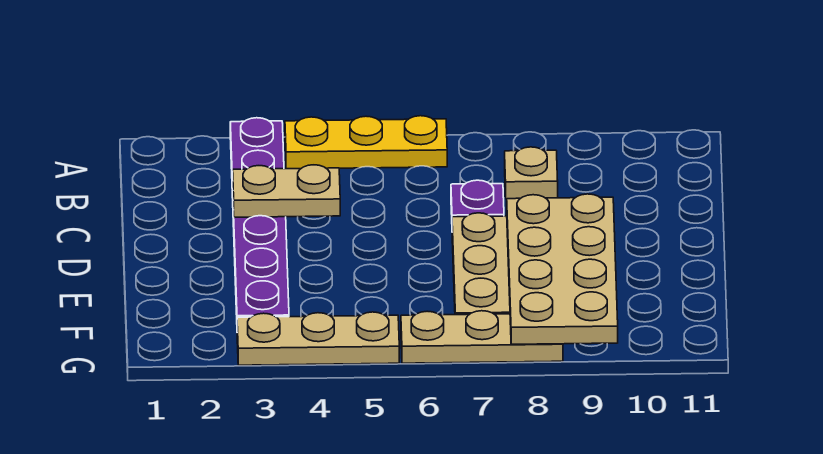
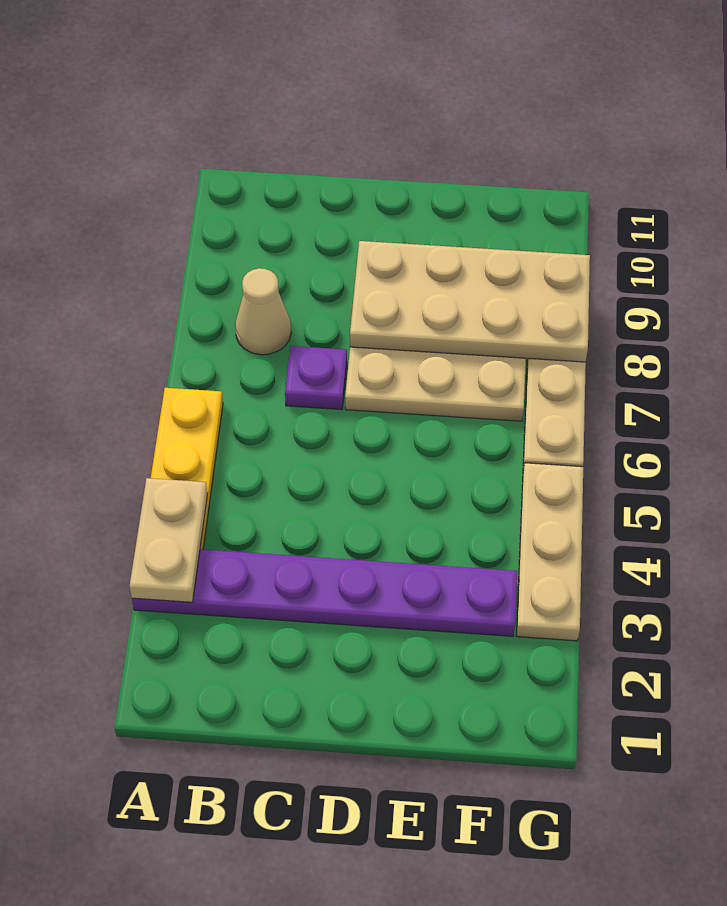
tan 1x1 plate [505,147,558,199] -> tan 1x1 cone [235,268,291,355]
tan 1x2 plate [233,165,340,217] -> tan 1x2 plate moved to [129,478,207,602]

